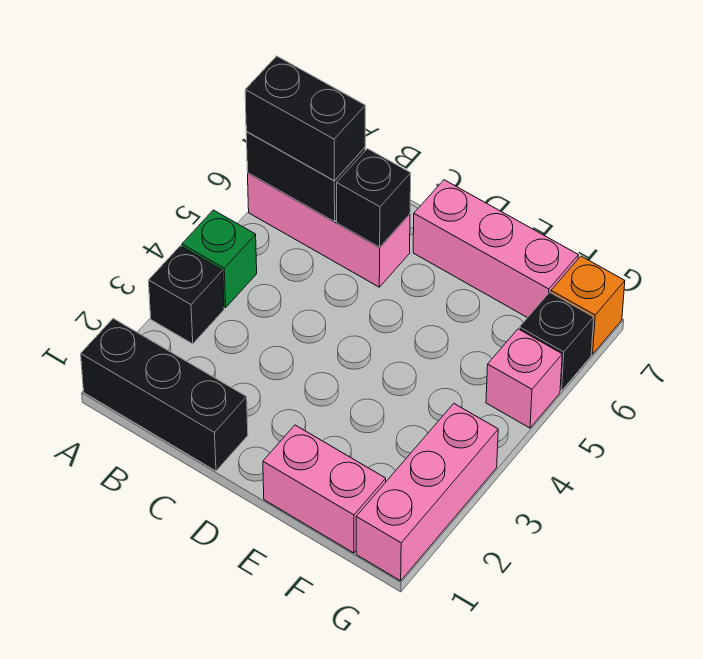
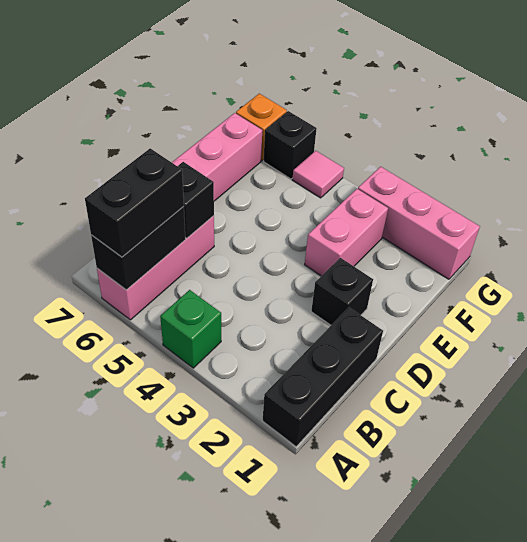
black 1x1 brick [148,246,224,344] -> black 1x1 brick moved to [311,258,373,325]
pink 1x2 brick [263,425,386,553] -> pink 1x2 brick moved to [305,189,388,276]
pink 1x1 brick [486,329,562,428] -> pink 1x1 tile [292,151,344,198]

